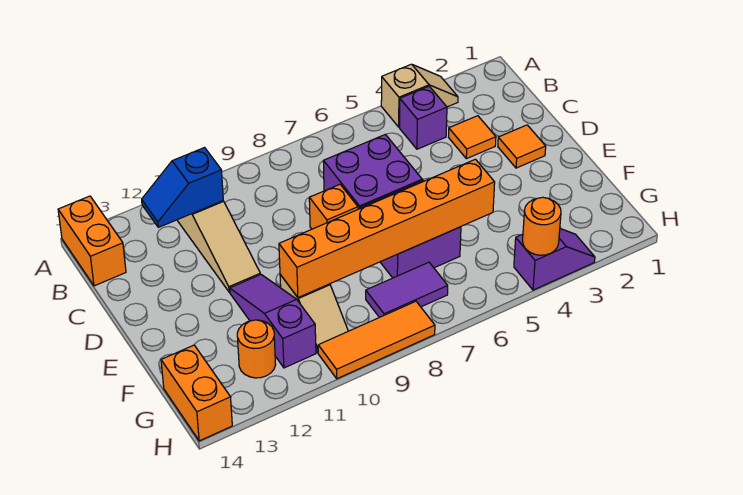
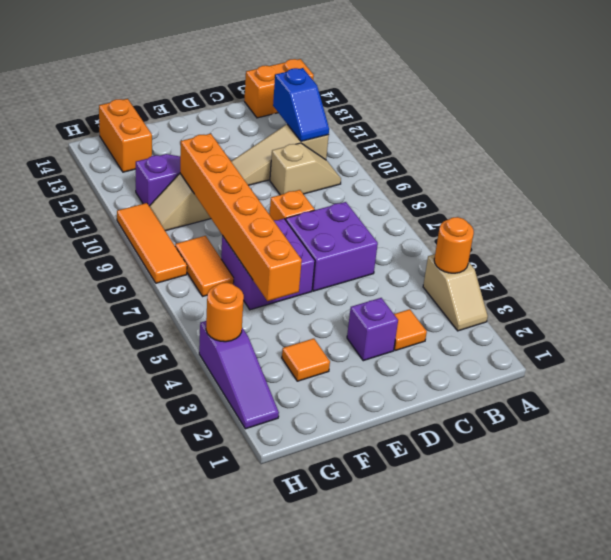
purple 1x1 brick [400,86,447,149] -> purple 1x1 brick moved to [347,298,398,361]
none -> tan 1x2 slope [270,143,341,195]
blue 1x2 slope [142,148,223,227] -> blue 1x2 slope turned to [273,68,329,141]
orange 1x1 tile [498,125,546,168] -> orange 1x1 tile moved to [282,339,330,381]
purple 1x2 tile [366,262,448,317] -> orange 1x2 tile [175,236,234,296]
orange 1x1 round brick [237,320,276,378] -> orange 1x1 round brick moved to [434,217,474,273]
orange 1x2 brick [161,345,232,441] -> orange 1x2 brick turned to [99,99,152,172]
purple 1x2 slope [514,229,595,290] -> purple 1x3 slope [199,321,279,429]

